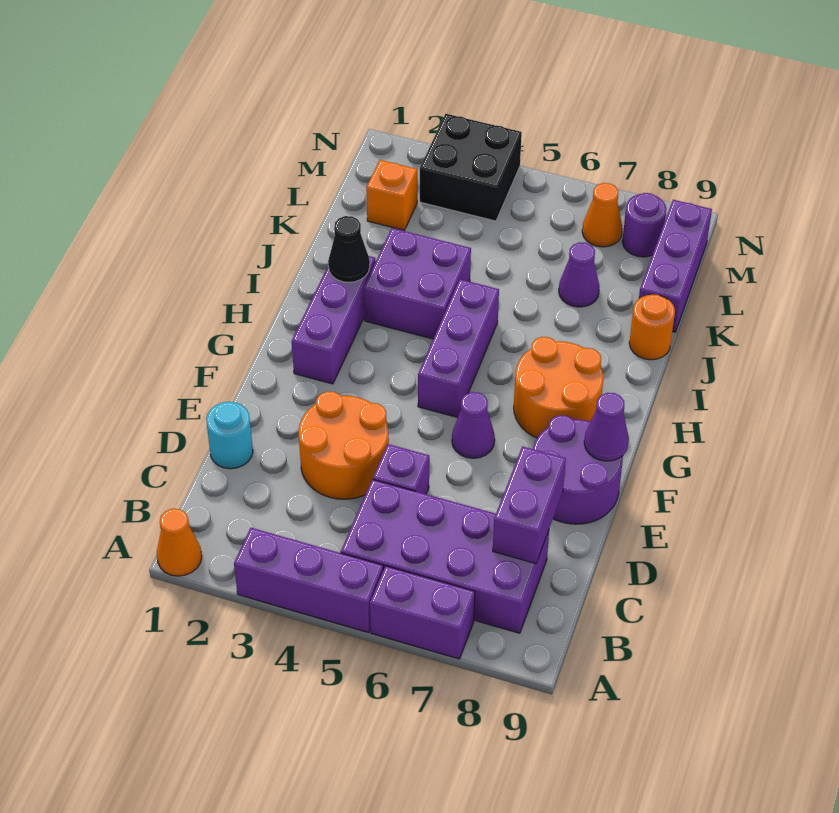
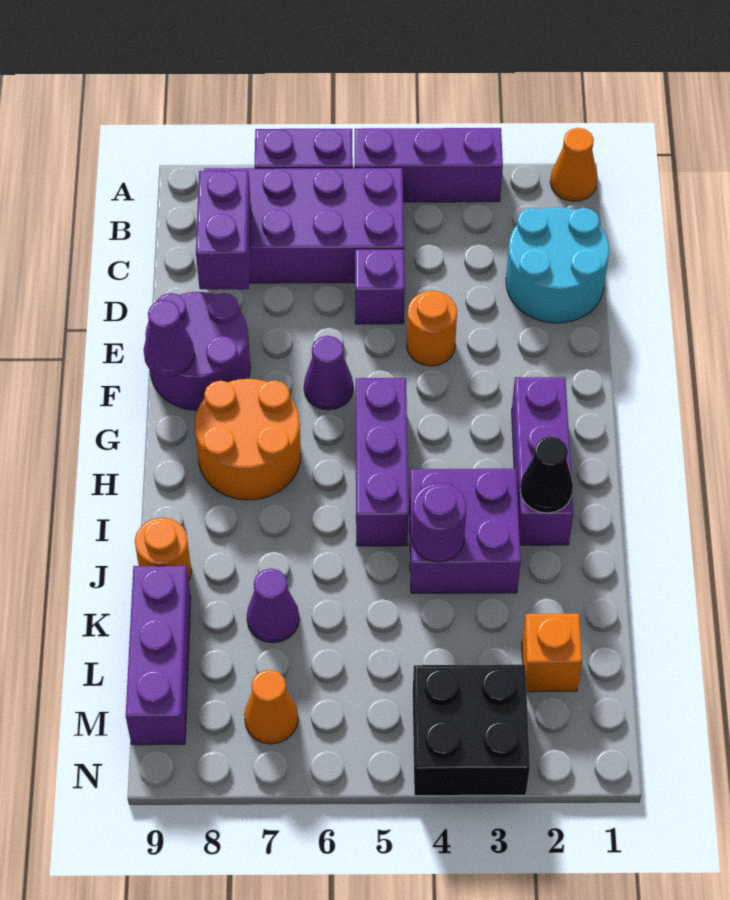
cyan 1x1 round brick [206,402,253,469] -> cyan 2x2 round brick [506,207,609,323]
orange 2x2 round brick [299,391,389,499] -> orange 1x1 round brick [407,291,457,366]
purple 1x1 round brick [622,193,666,257] -> purple 1x1 round brick moved to [412,483,467,562]

